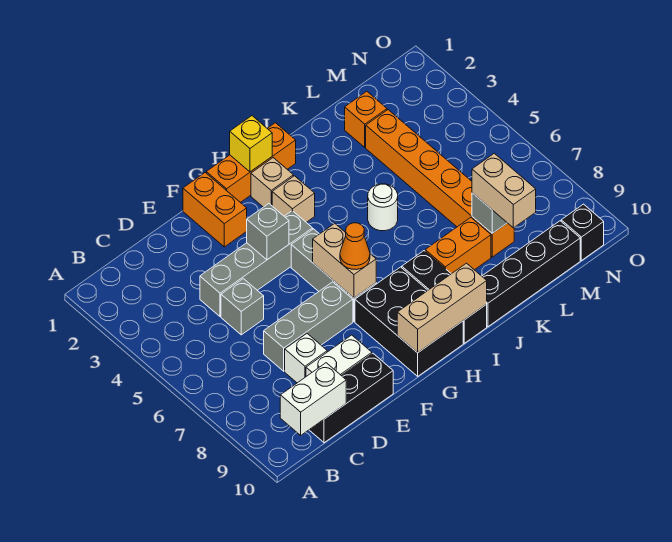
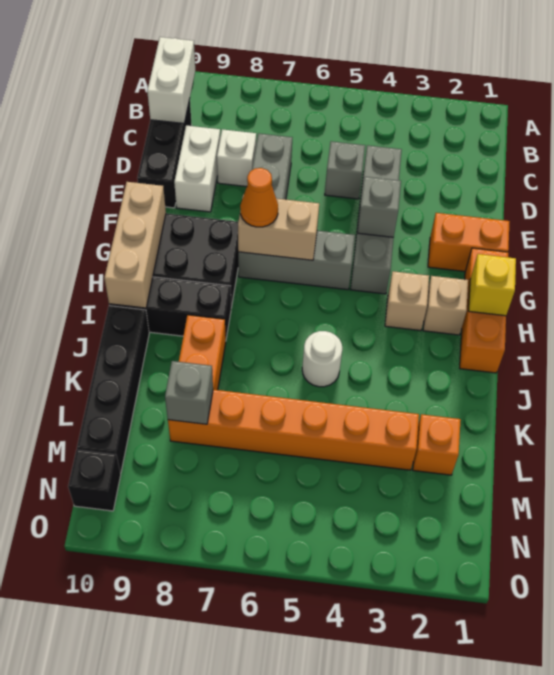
tan 1x2 brick [472,153,536,228] -> none

